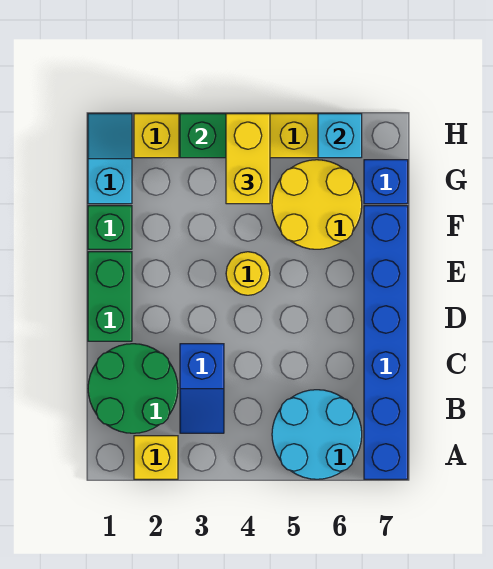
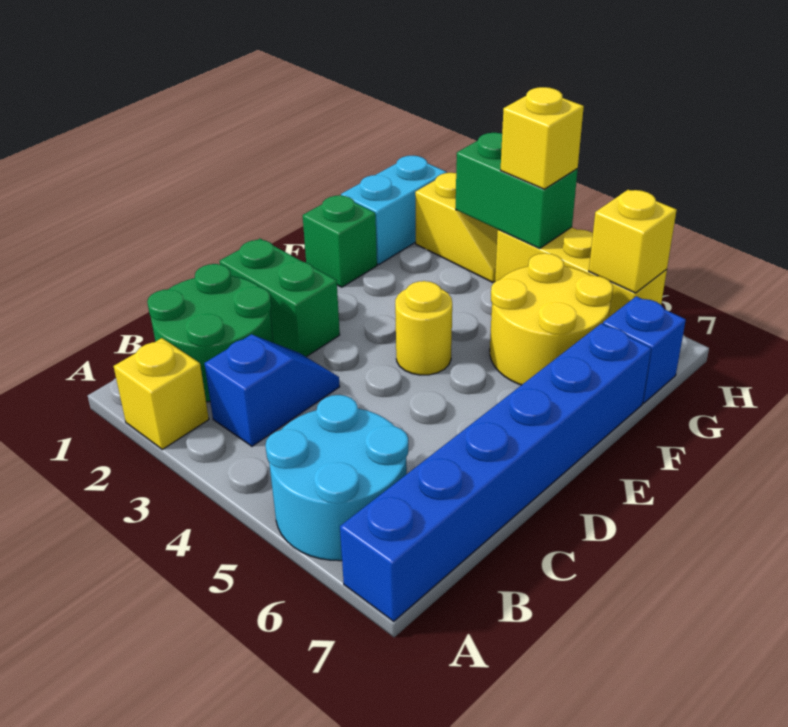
blue 1x2 slope [180,344,224,433] -> blue 1x2 slope turned to [204,334,340,446]
green 1x2 brick [88,252,132,341] -> green 1x2 brick turned to [220,239,340,357]
cyan 1x2 slope [88,114,132,204] -> cyan 1x2 brick [341,156,447,265]
yellow 1x2 brick [226,114,270,204] -> yellow 1x1 brick [501,87,584,189]
cyan 1x1 brick [318,114,362,158] -> yellow 1x1 brick [589,190,677,293]

